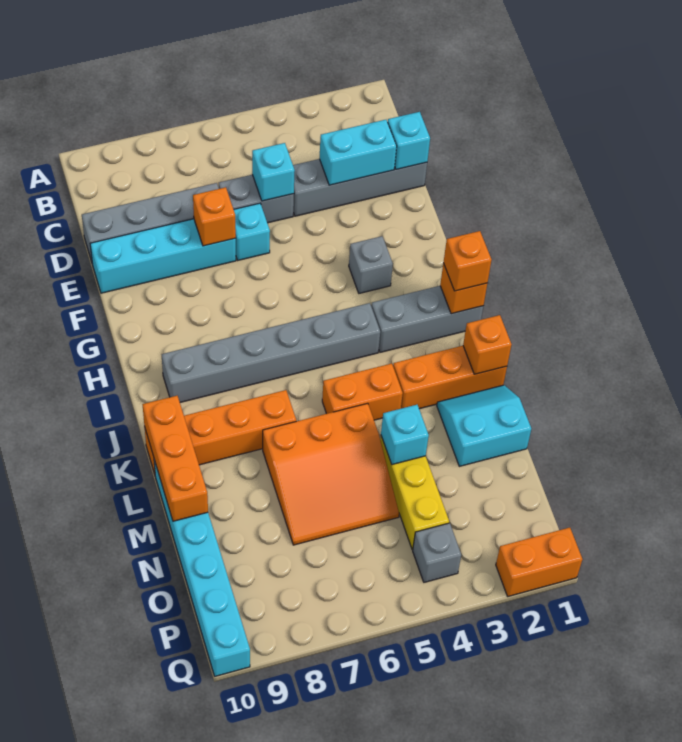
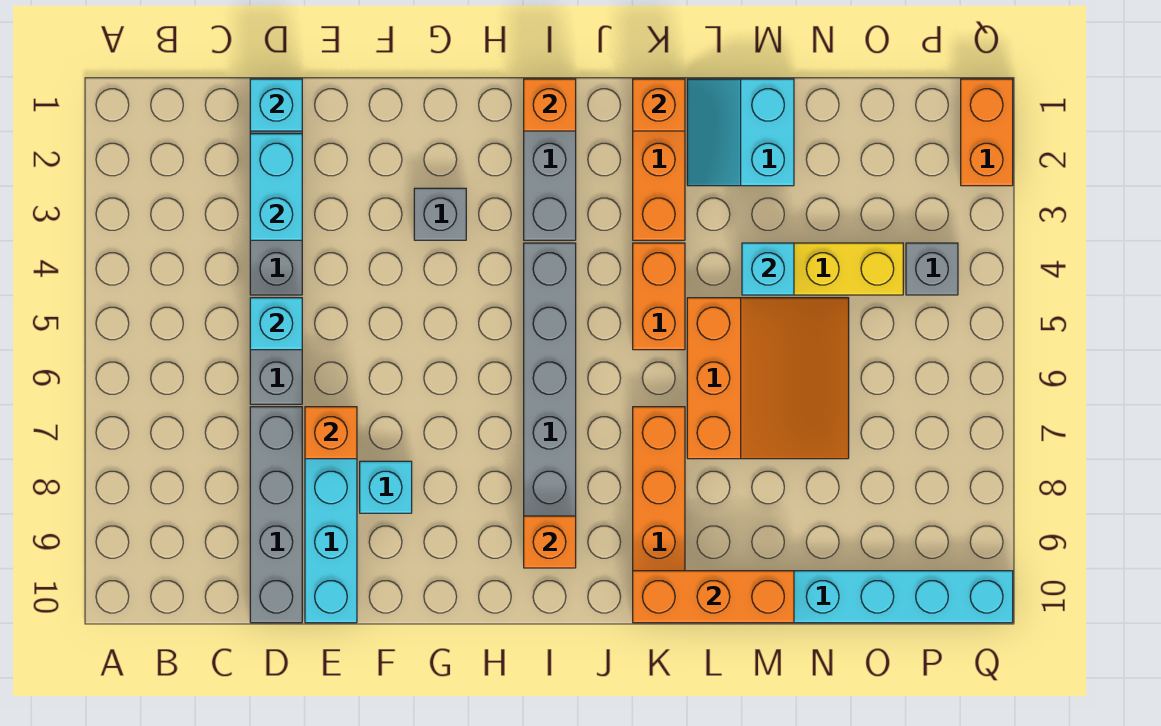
cyan 1x1 brick [234,203,270,260] -> cyan 1x1 brick moved to [360,461,412,513]
orange 1x1 brick [443,231,491,291] -> orange 1x1 brick moved to [524,516,576,568]

